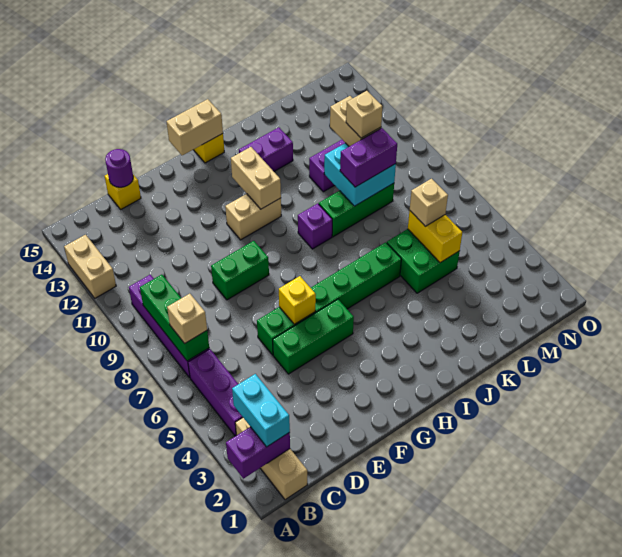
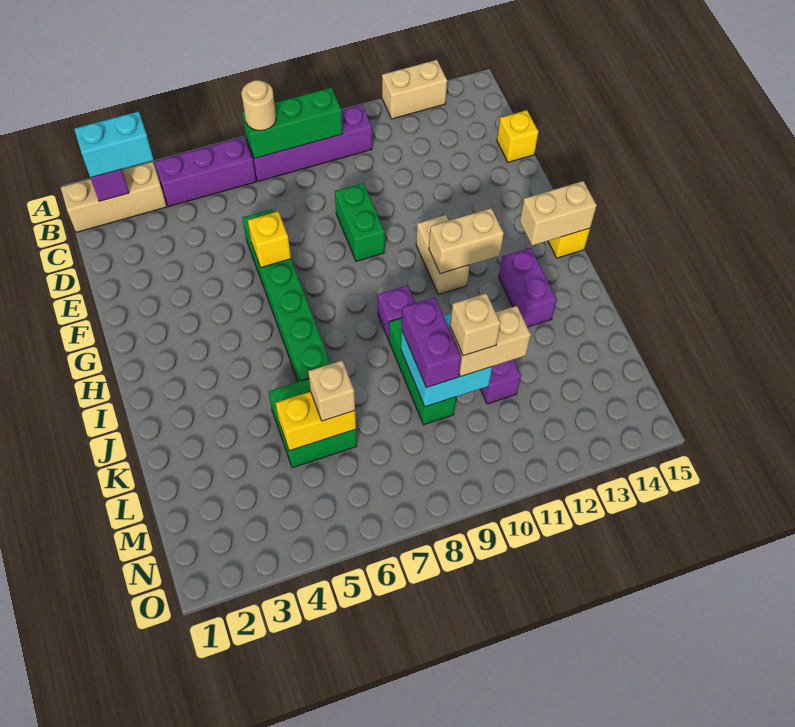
tan 1x1 brick [167,294,207,343] -> tan 1x1 round brick [241,80,276,131]
purple 1x1 round brick [105,149,133,187] -> none
green 1x3 brick [273,299,354,374] -> none
tan 1x2 brick [167,99,223,156] -> tan 1x2 brick turned to [520,181,597,246]

